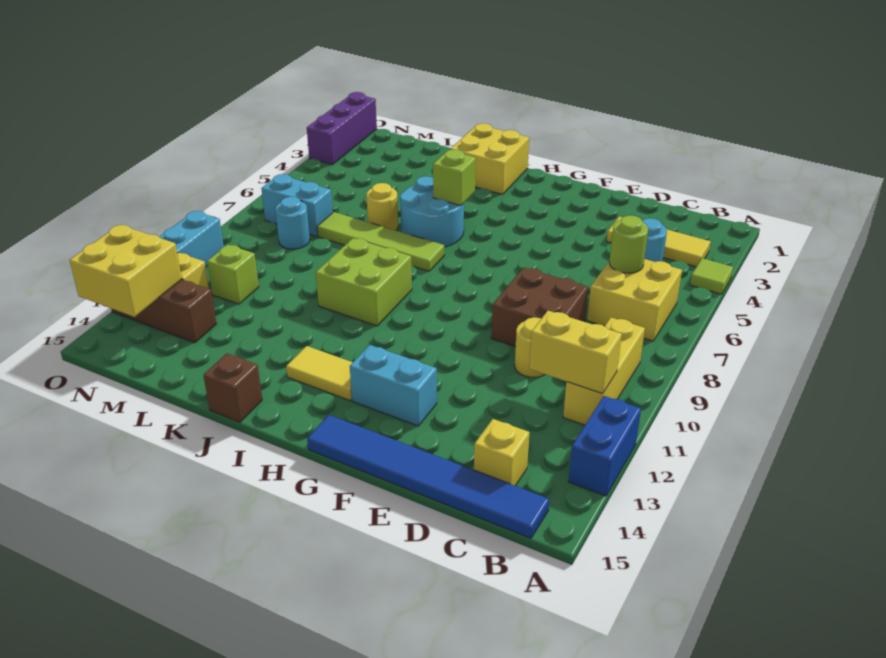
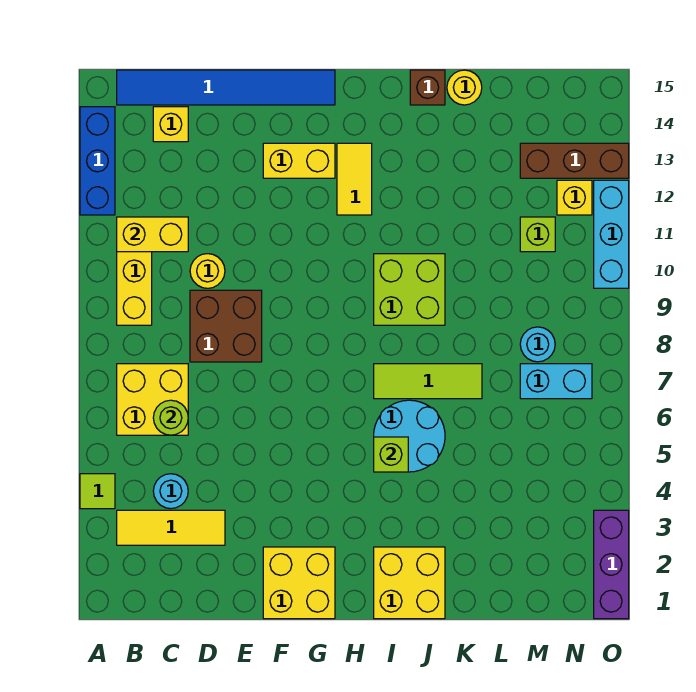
blue 1x2 brick [568,396,641,496] -> blue 1x3 brick [80,107,115,215]
cyan 1x2 brick [350,345,437,426] -> yellow 1x2 brick [263,143,335,178]
yellow 1x2 tile [286,346,353,400] -> yellow 1x2 tile turned to [337,143,372,215]
lime 1x4 tile [317,212,444,271] -> lime 1x3 tile [374,364,482,399]
yellow 1x1 round brick [366,183,398,230] -> yellow 1x1 round brick moved to [447,70,482,105]
yellow 2x2 brick [69,225,182,317] -> yellow 2x2 brick moved to [263,547,335,619]

